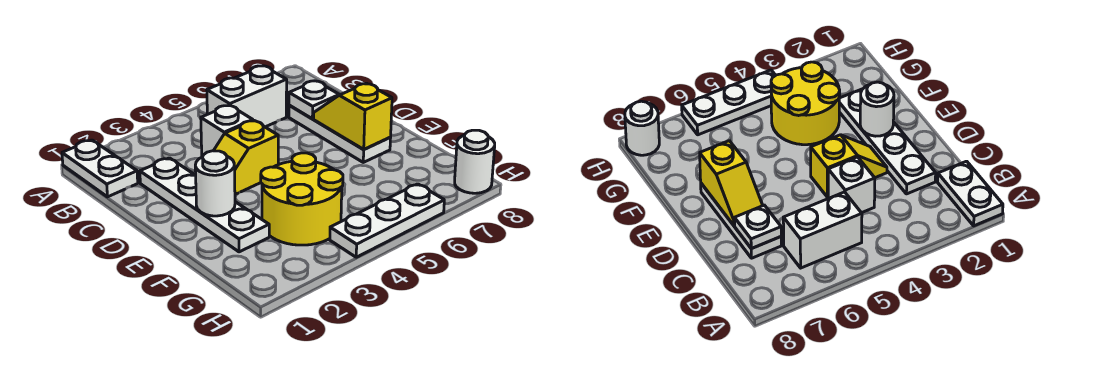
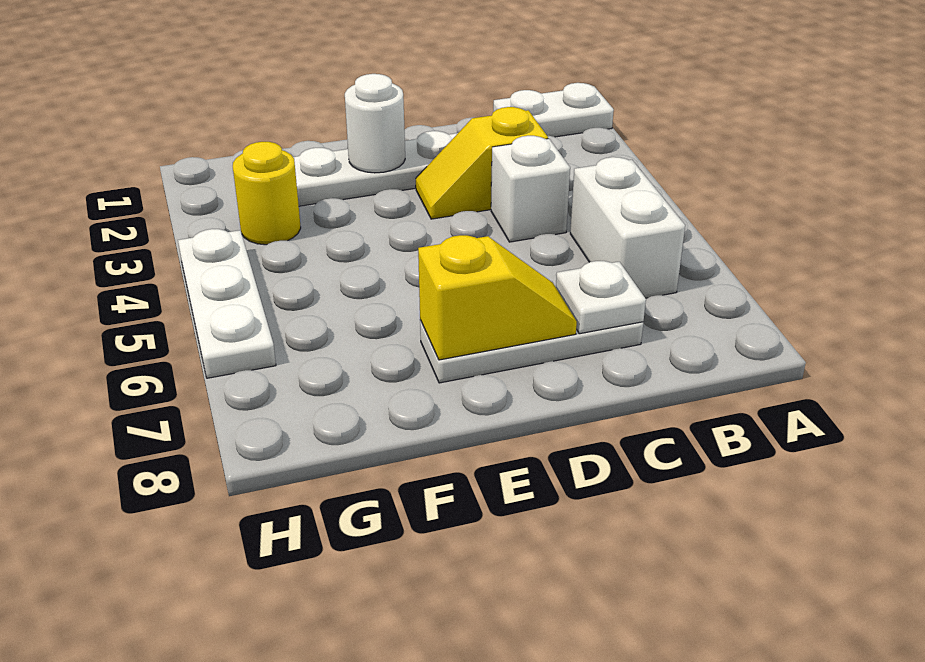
yellow 1x2 slope [214,121,278,194] -> yellow 1x2 slope turned to [416,107,548,219]
yellow 2x2 round brick [261,153,343,245] -> yellow 1x1 round brick [233,142,301,245]
white 1x1 round brick [455,130,495,193] -> none

